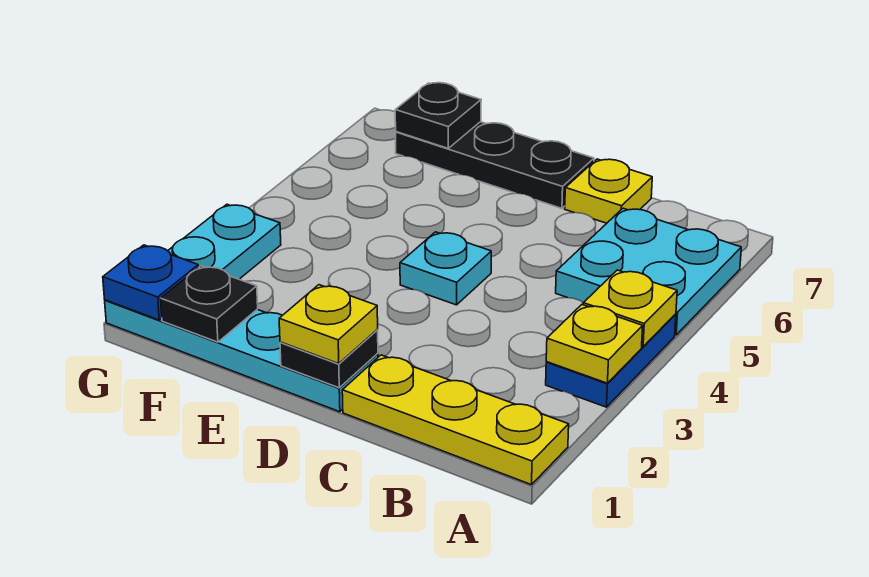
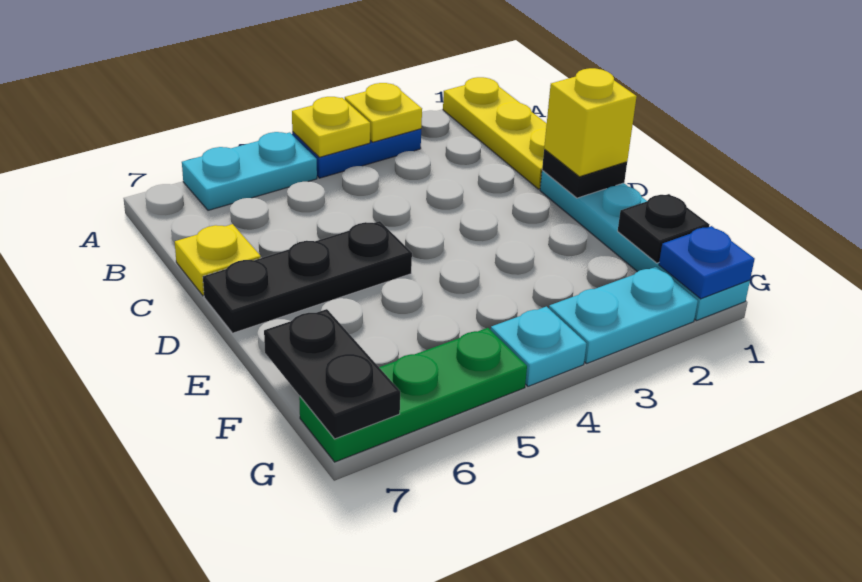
cyan 2x2 plate [556,208,741,335] -> cyan 1x2 plate [182,132,317,210]
yellow 1x1 plate [279,285,378,364] -> yellow 1x1 brick [544,68,637,177]
cyan 1x1 plate [400,232,491,305] -> cyan 1x1 plate moved to [491,307,587,386]
black 1x3 plate [396,122,594,208] -> black 1x3 plate turned to [203,221,412,333]
black 1x1 plate [395,83,481,148] -> black 1x2 plate [264,309,400,439]
none -> green 1x3 plate [299,328,527,462]

